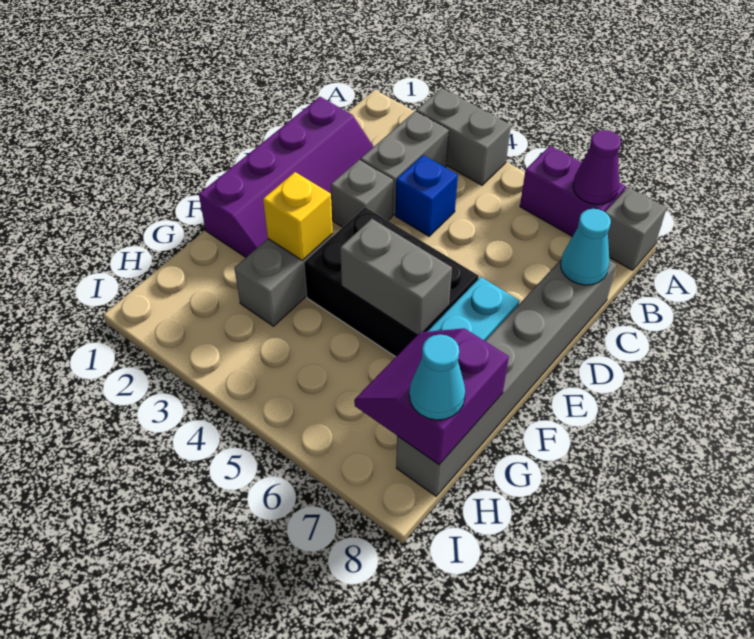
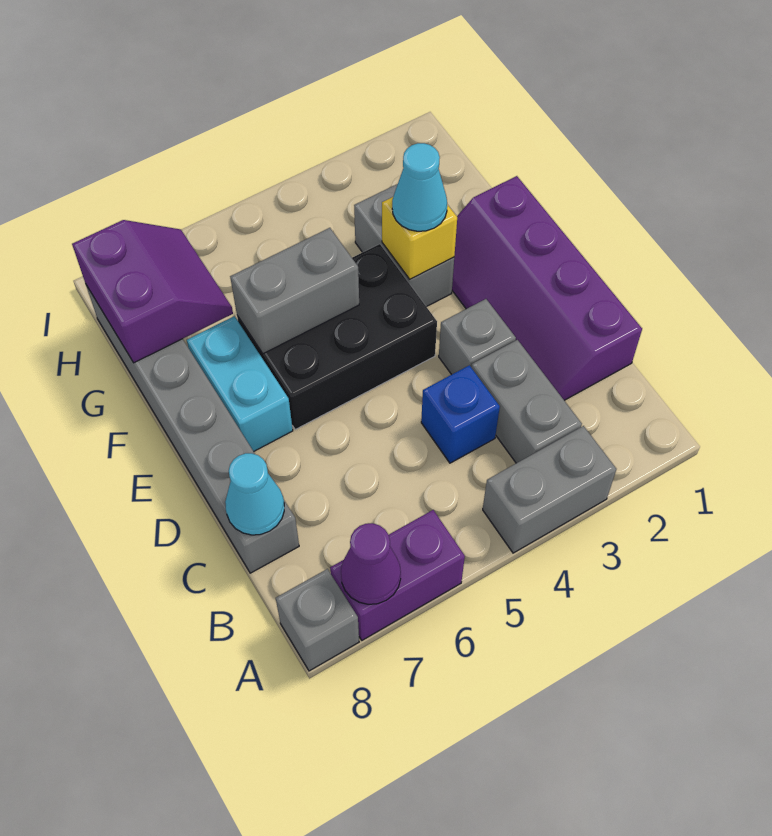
cyan 1x1 cone [409,334,465,420] -> cyan 1x1 cone moved to [392,143,447,231]

